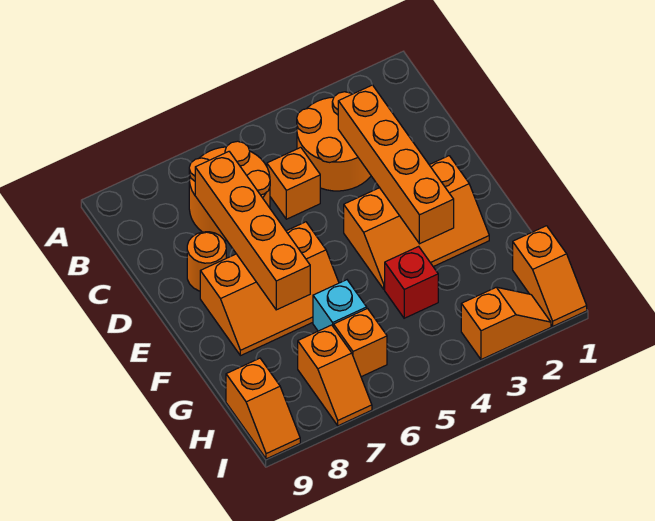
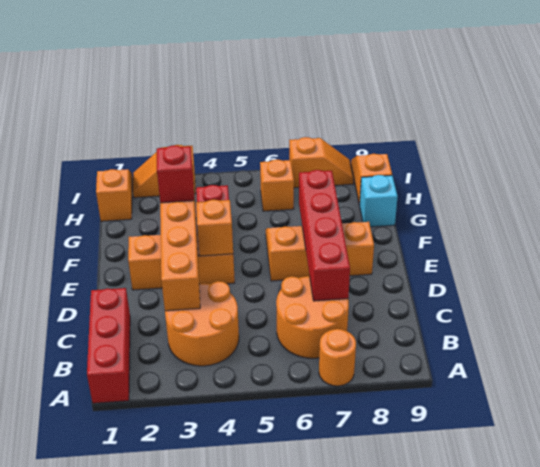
none -> red 1x3 brick [87,288,130,403]
orange 1x1 brick [267,147,320,219] -> orange 1x1 brick moved to [196,200,233,256]
orange 1x4 brick [195,152,310,310] -> red 1x4 brick [299,170,350,301]
orange 1x1 round brick [187,232,226,291] -> orange 1x1 round brick moved to [319,329,356,386]
none -> red 1x1 brick [157,145,194,203]
cyan 1x1 brick [313,280,367,331] -> cyan 1x1 brick moved to [360,175,398,227]
orange 1x2 slope [298,325,372,426] -> orange 1x2 slope turned to [289,137,354,188]

